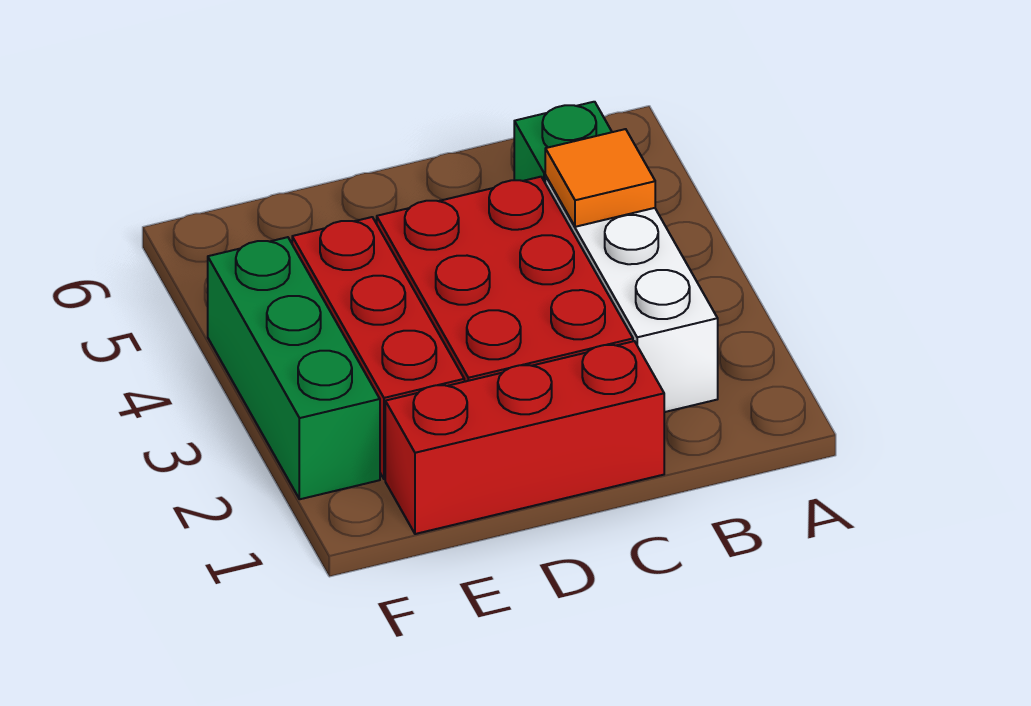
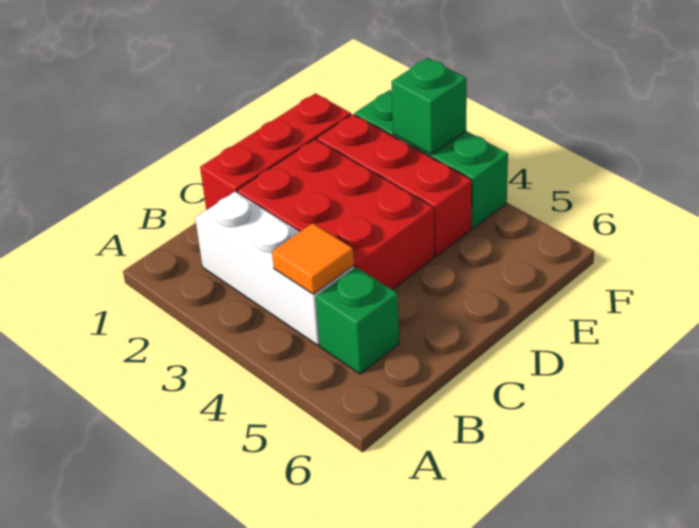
none -> green 1x1 brick [391,58,467,155]

